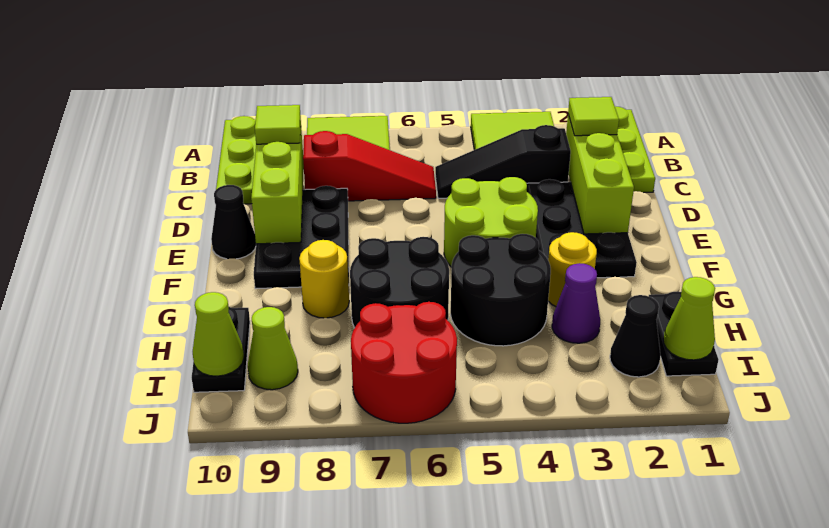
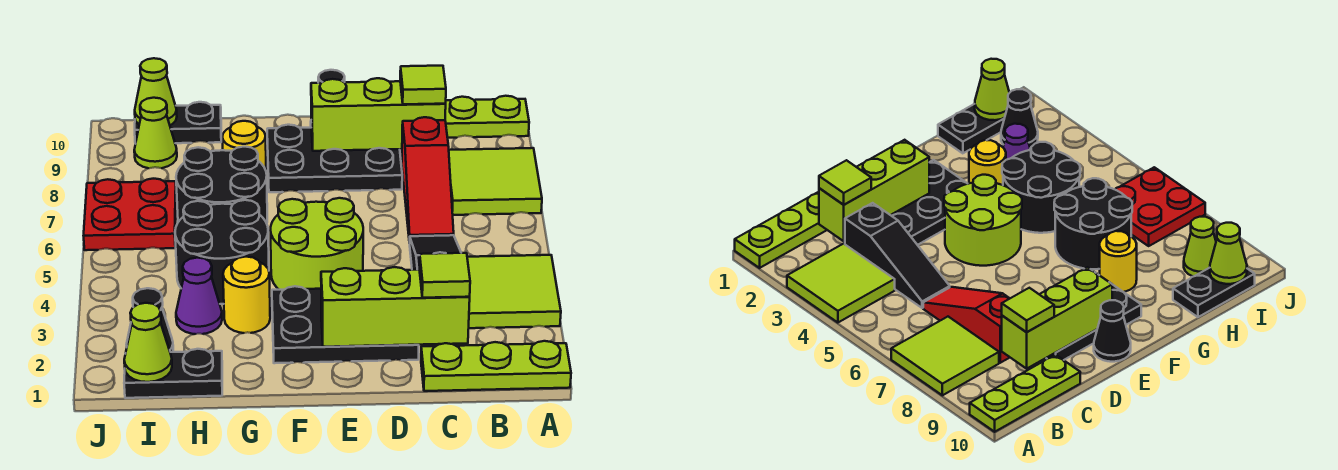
red 2x2 round brick [351,302,457,423] -> red 2x2 plate [84,179,176,250]

